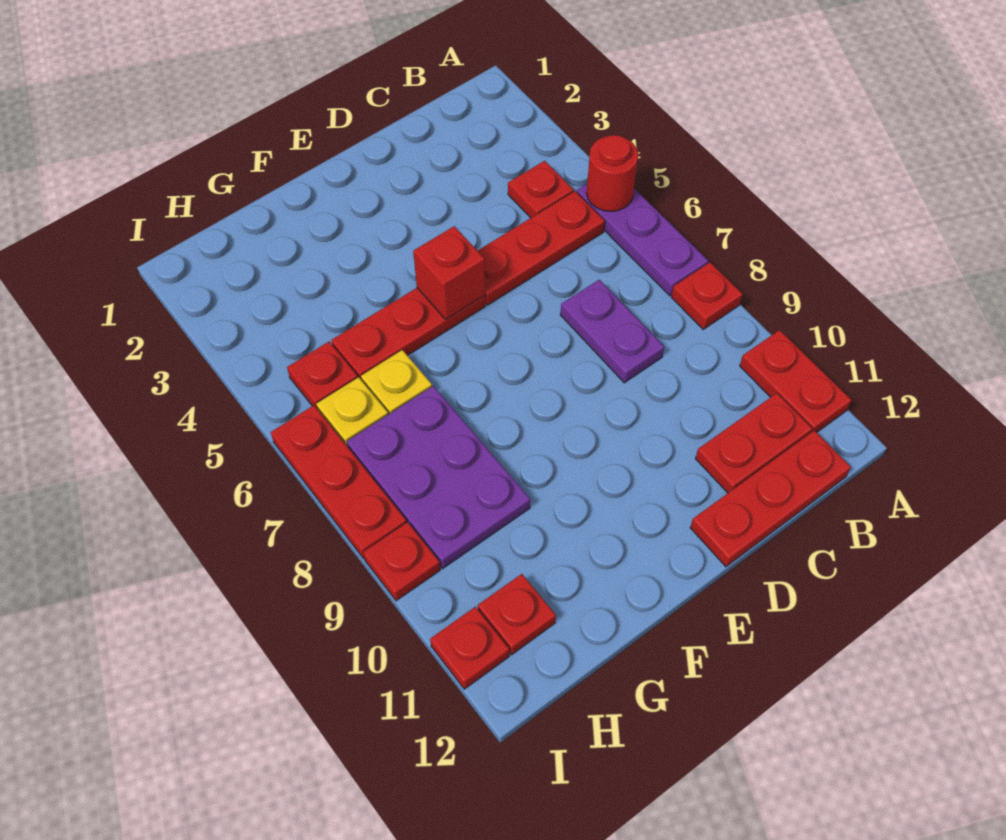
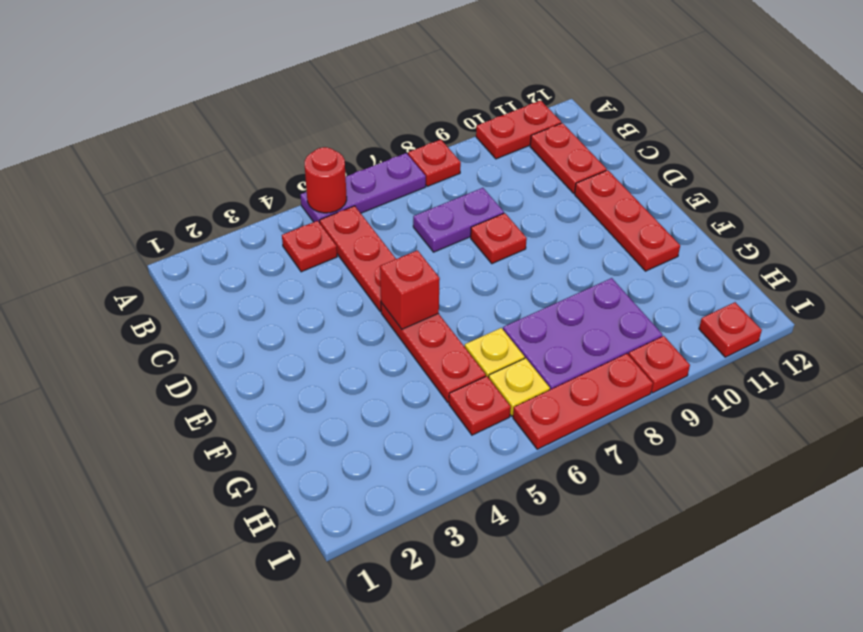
red 1x3 plate [690,430,851,567] -> red 1x3 plate moved to [575,170,680,271]
red 1x1 plate [478,574,556,655] -> red 1x1 plate moved to [471,213,527,264]

